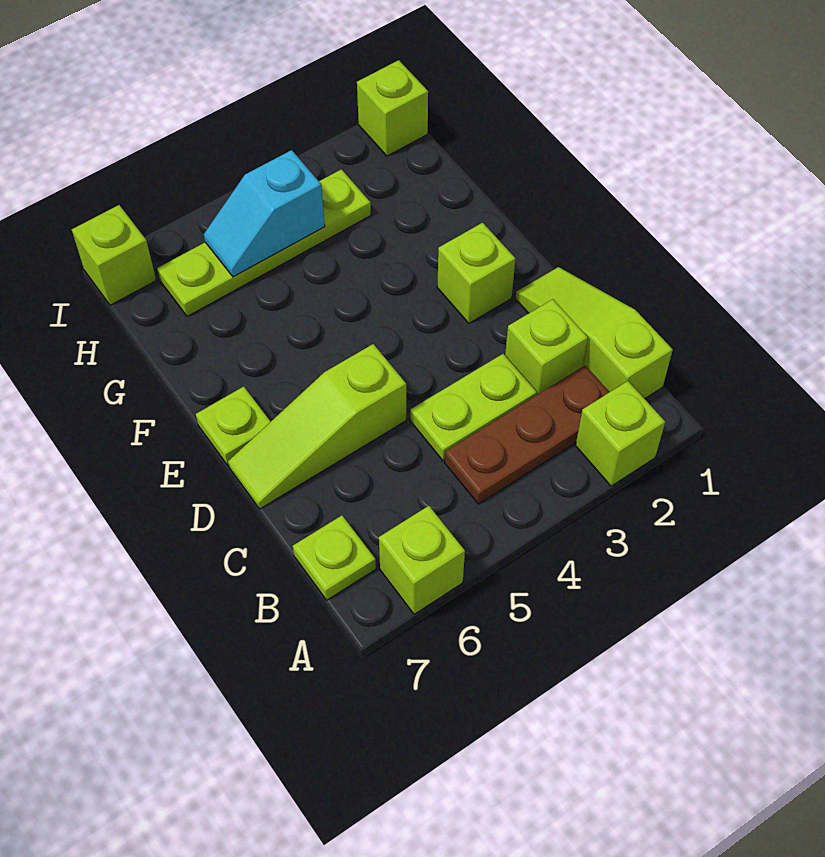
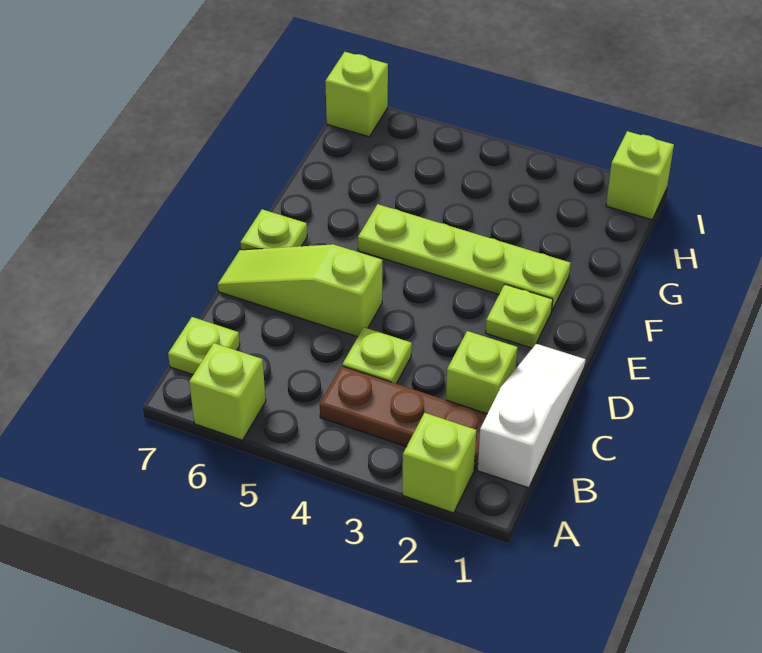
lime 1x3 slope [515,267,673,399] -> white 1x3 slope [478,344,586,488]
lime 1x2 plate [410,354,537,461] -> lime 1x1 plate [342,327,412,384]
lime 1x1 brick [437,223,515,323] -> lime 1x1 plate [485,284,553,348]
lime 1x4 plate [157,169,371,316] -> lime 1x4 plate moved to [358,204,571,310]
cyan 1x2 slope [204,150,325,277] -> none

